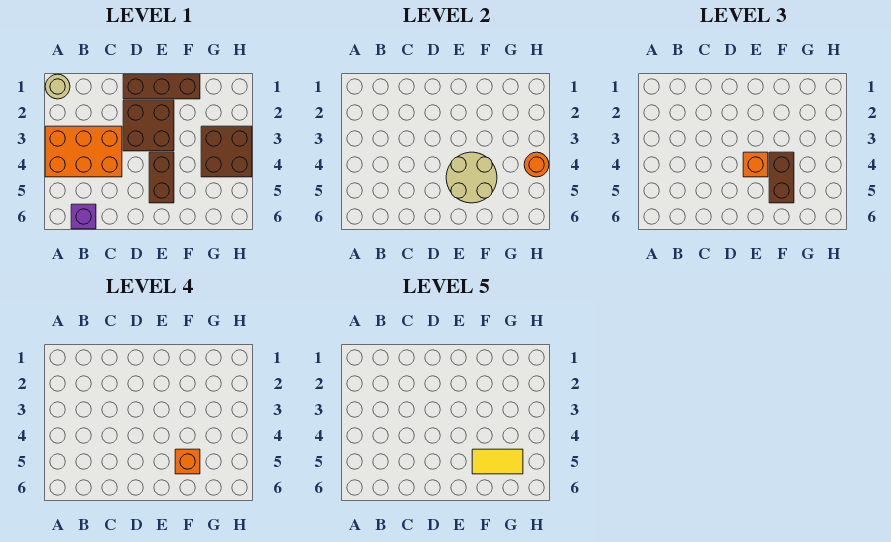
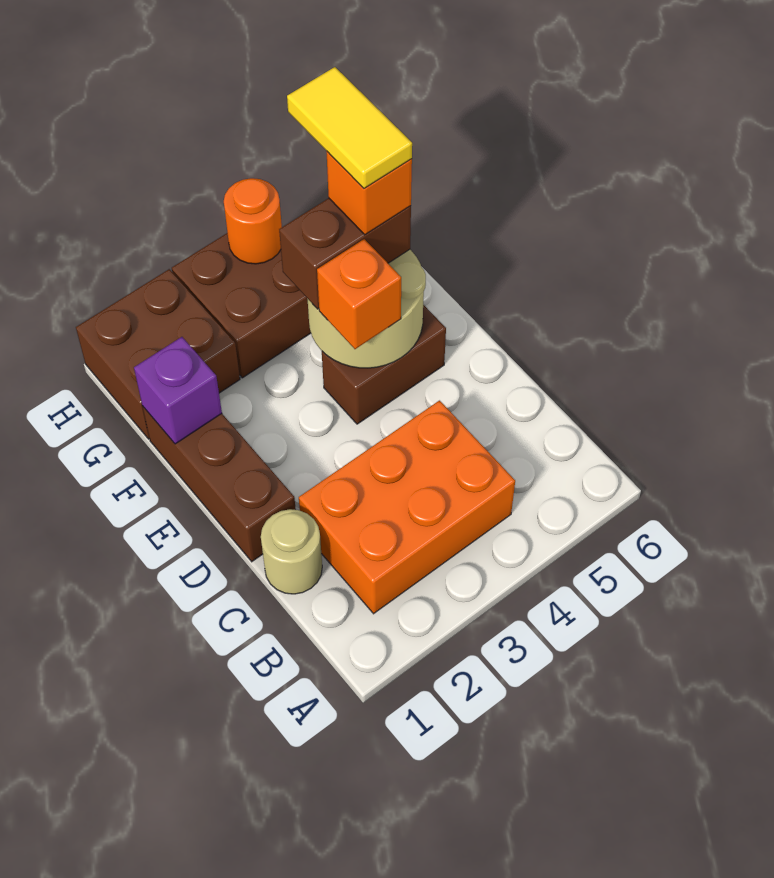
tan 1x1 round brick [45,74,70,99] -> tan 1x1 round brick moved to [261,509,322,594]
orange 2x3 brick [45,126,122,177] -> orange 2x3 brick turned to [299,401,515,614]
purple 1x1 brick [71,204,96,229] -> purple 1x1 brick moved to [134,337,222,444]
brown 2x2 brick [123,100,174,151] -> brown 2x2 brick moved to [76,269,240,439]

